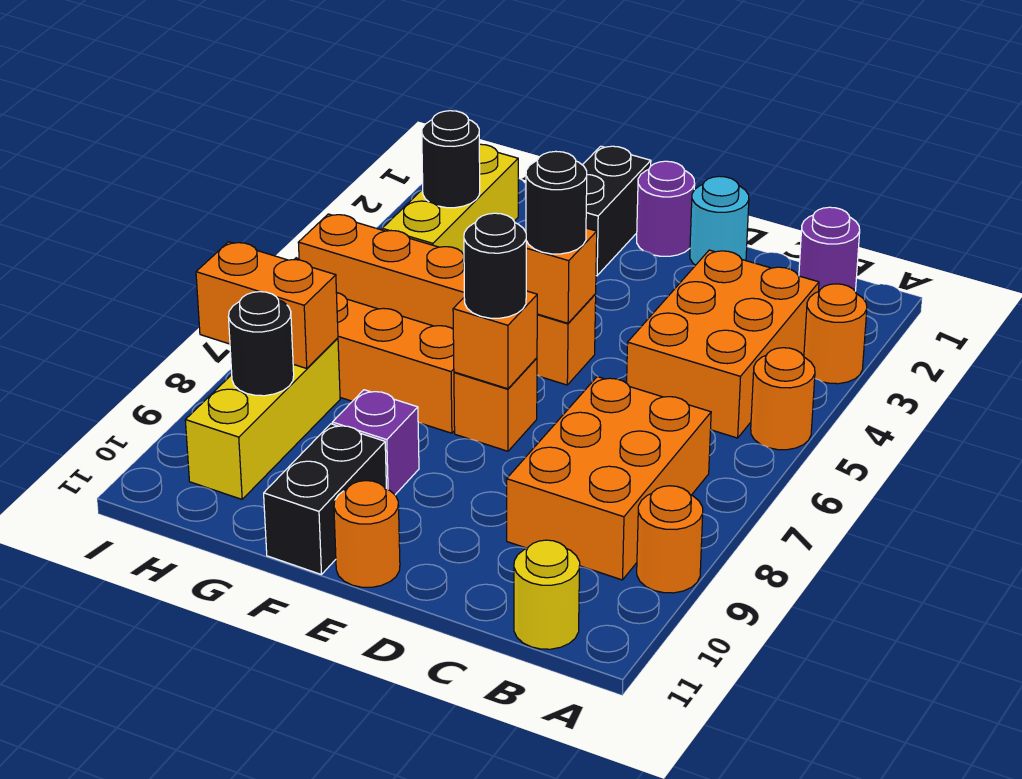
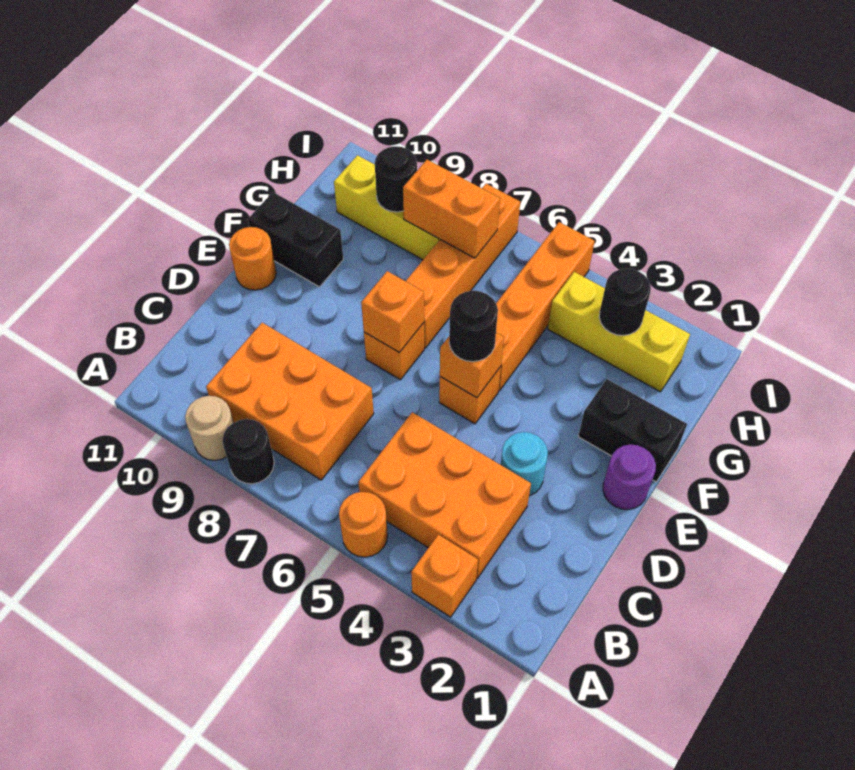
orange 1x1 round brick [804,284,867,384] -> orange 1x1 brick [411,534,478,617]
orange 1x1 round brick [637,486,703,593] -> tan 1x1 round brick [185,396,234,460]
purple 1x1 round brick [799,207,860,291] -> none
yellow 1x1 round brick [514,540,580,649] -> none
cyan 1x1 round brick [690,176,749,265] -> cyan 1x1 round brick moved to [501,432,548,496]
black 1x1 round brick [464,213,526,318] -> black 1x1 round brick moved to [223,419,274,484]
purple 1x1 brick [332,390,419,495] -> none
orange 1x2 brick [196,242,338,368] -> orange 1x2 brick turned to [403,160,500,258]

